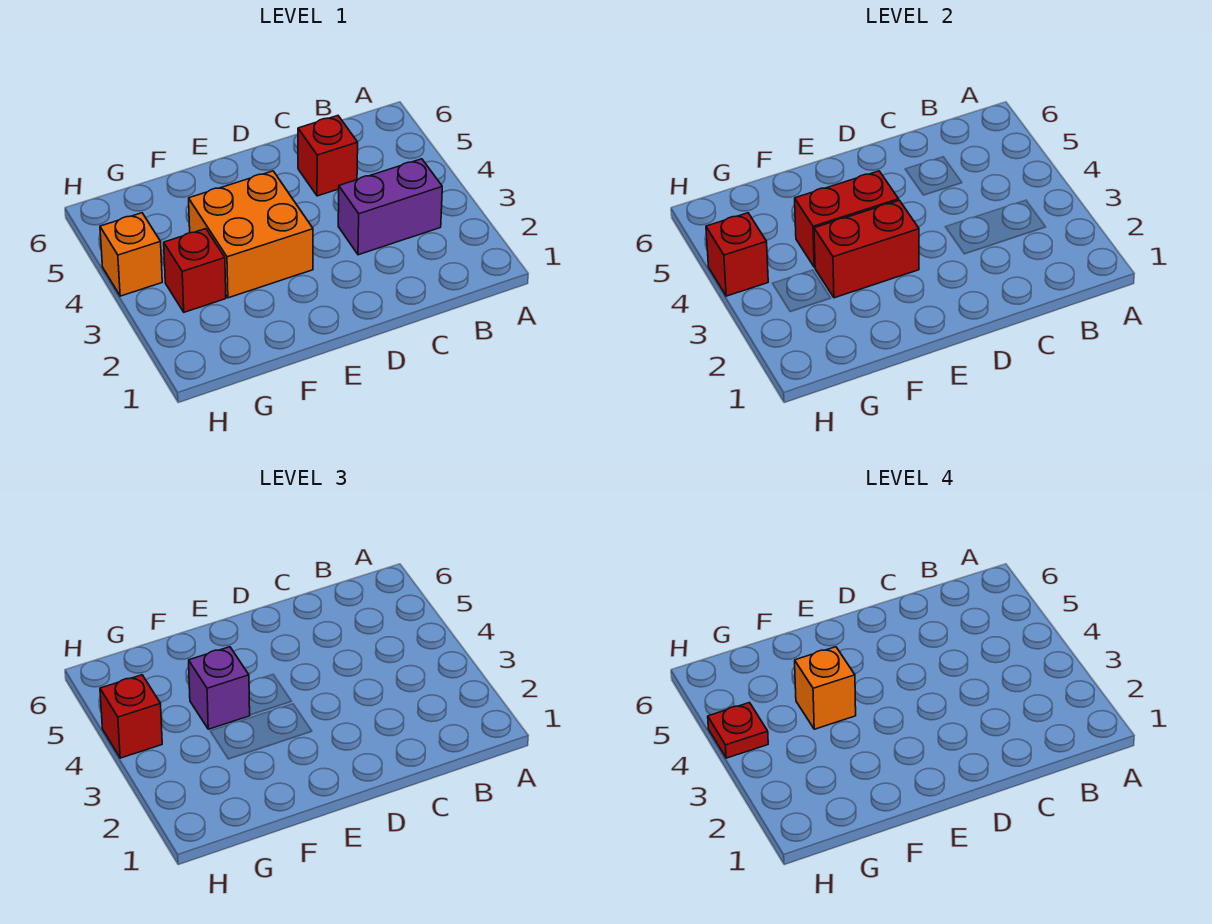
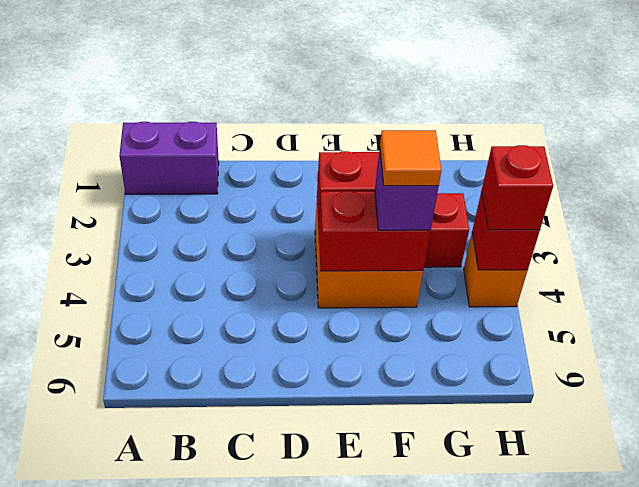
purple 1x2 brick [338,159,442,255] -> purple 1x2 brick moved to [119,122,219,194]
red 1x1 brick [298,116,358,196] -> none
orange 1x1 brick [795,647,856,729] -> orange 1x1 tile [380,130,441,186]
red 1x1 plate [708,703,768,758] -> none

